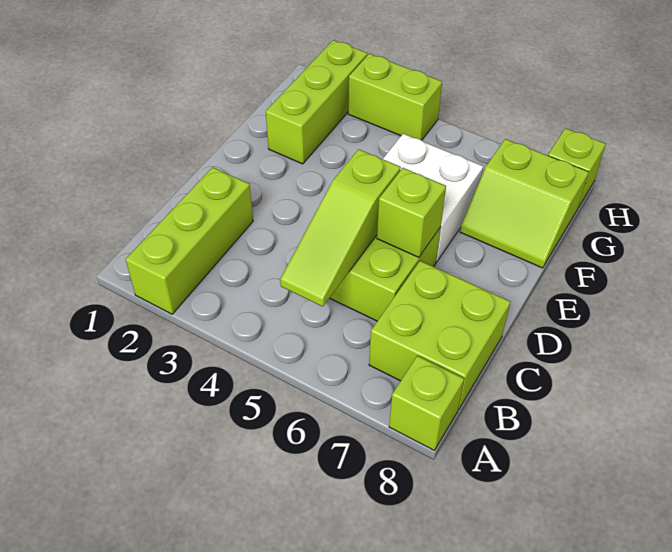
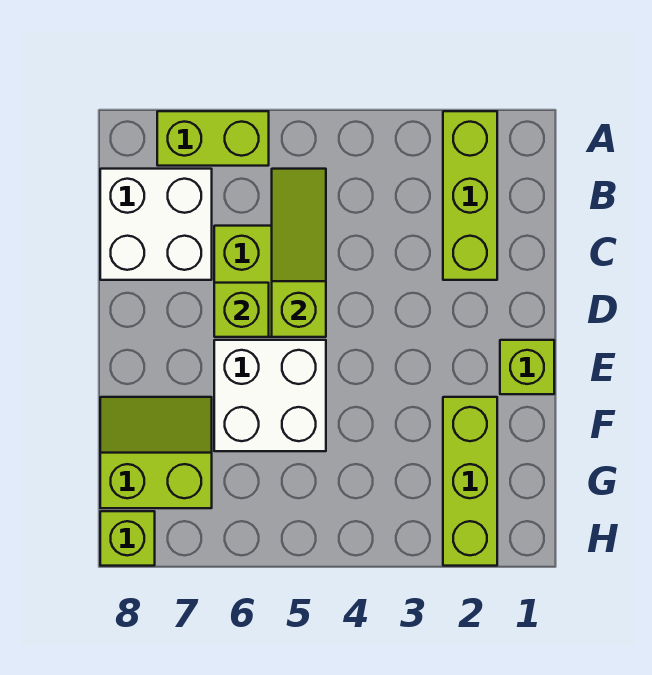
lime 1x1 brick [389,356,464,450] -> lime 1x1 brick moved to [500,340,554,394]
lime 2x2 brick [369,261,510,410] -> white 2x2 brick [100,169,212,280]
lime 1x2 brick [348,54,442,140] -> lime 1x2 brick moved to [157,111,269,166]

